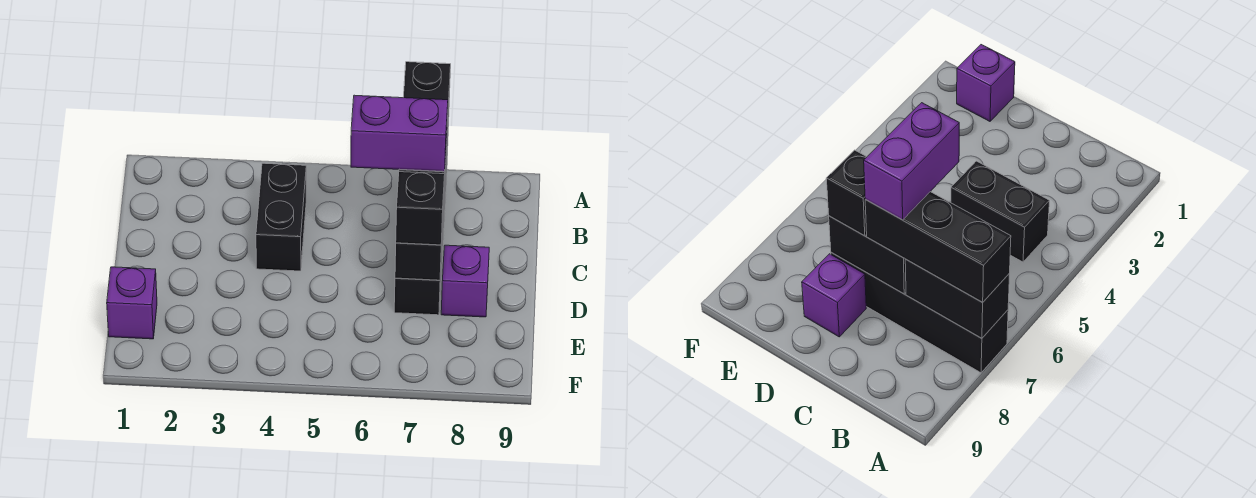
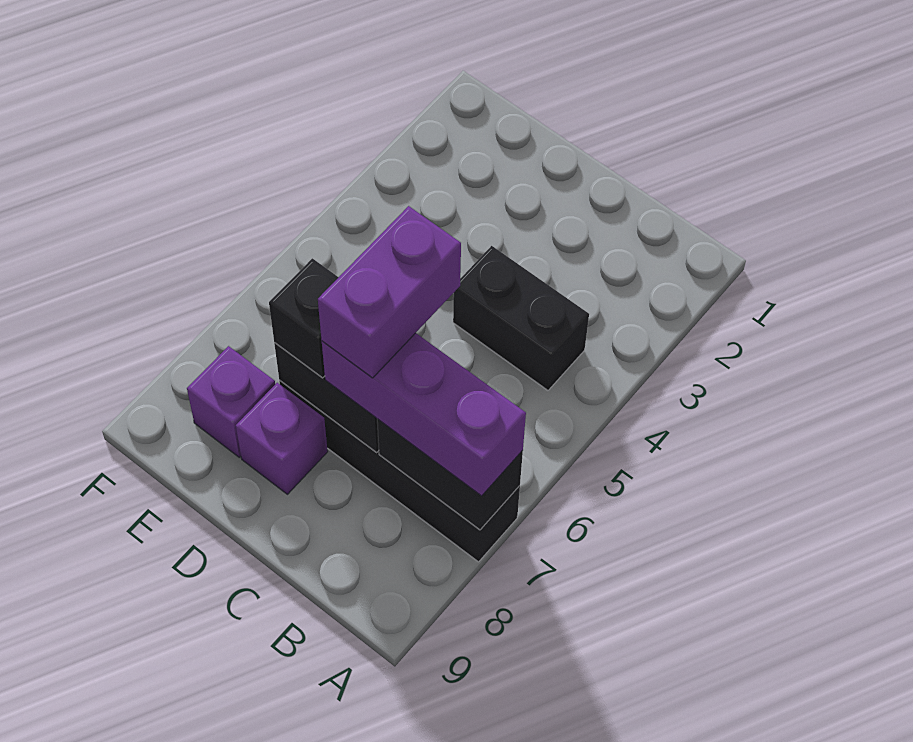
black 1x3 brick [399,62,451,207] -> purple 1x3 brick [322,333,526,496]
purple 1x1 brick [107,267,157,339] -> purple 1x1 brick moved to [187,346,275,457]

